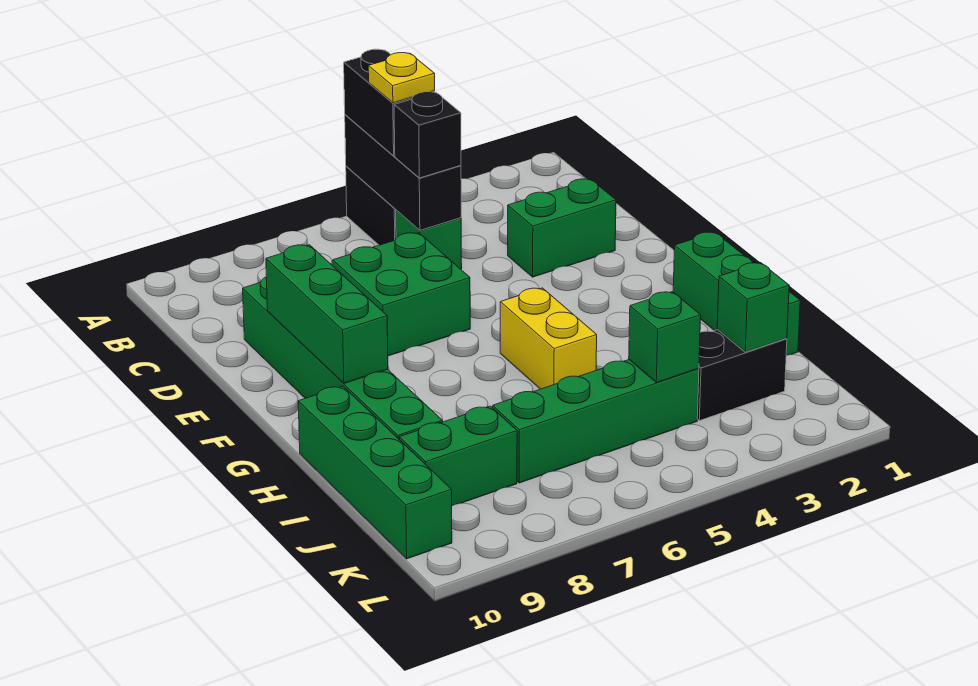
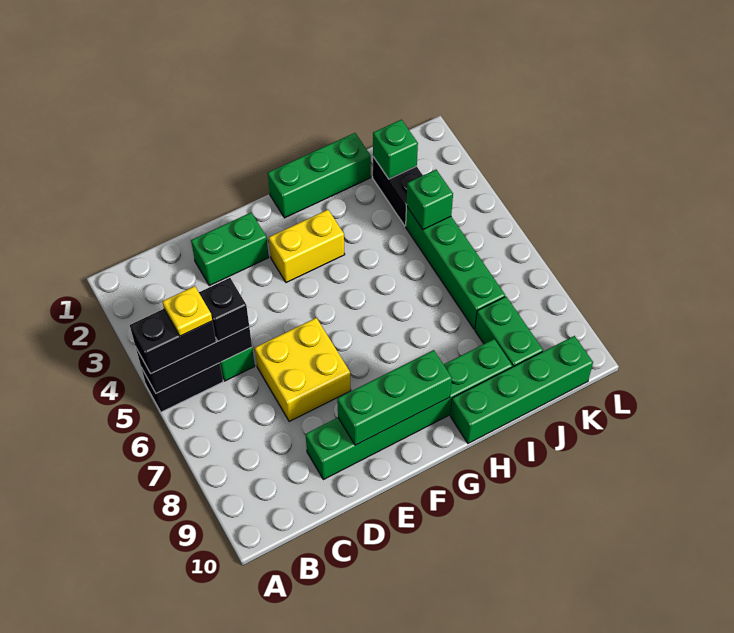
green 1x2 brick [508,179,616,277] -> green 1x2 brick turned to [191,212,269,286]
green 2x2 brick [333,233,470,356] -> yellow 2x2 brick [255,318,351,422]
yellow 1x2 brick [500,288,597,389] -> yellow 1x2 brick moved to [269,210,345,283]

